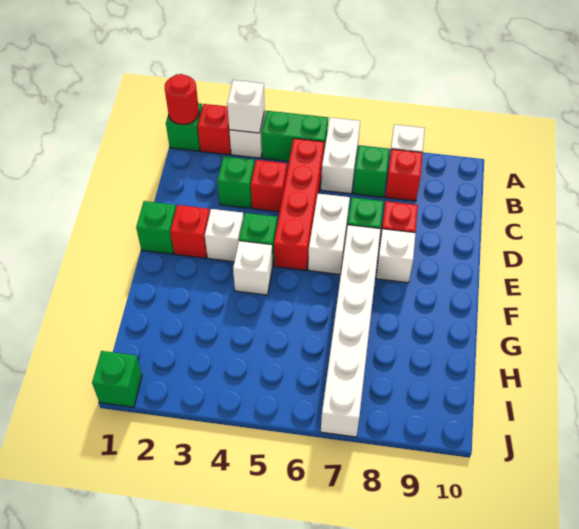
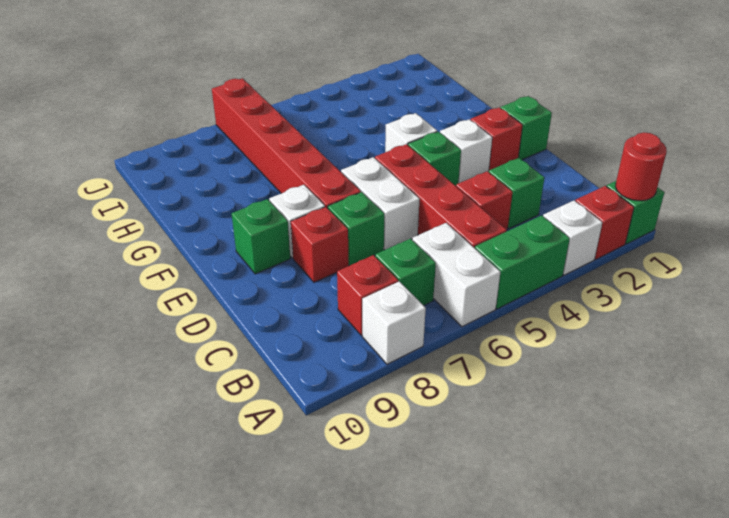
white 1x1 brick [227,80,265,133] -> none
white 1x6 brick [321,225,381,437] -> red 1x6 brick [212,78,361,208]
green 1x1 brick [92,351,142,407] -> green 1x1 brick moved to [232,199,290,274]

